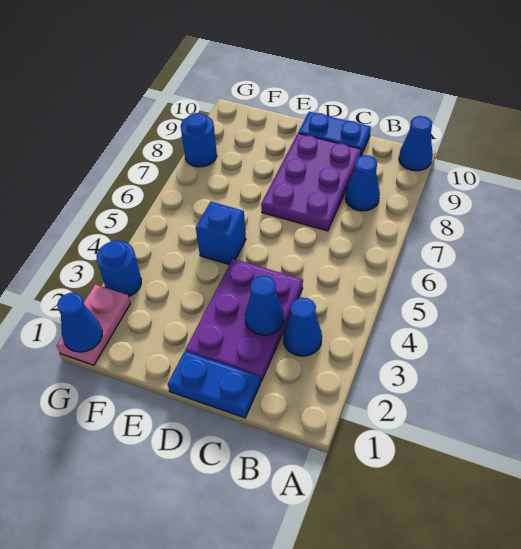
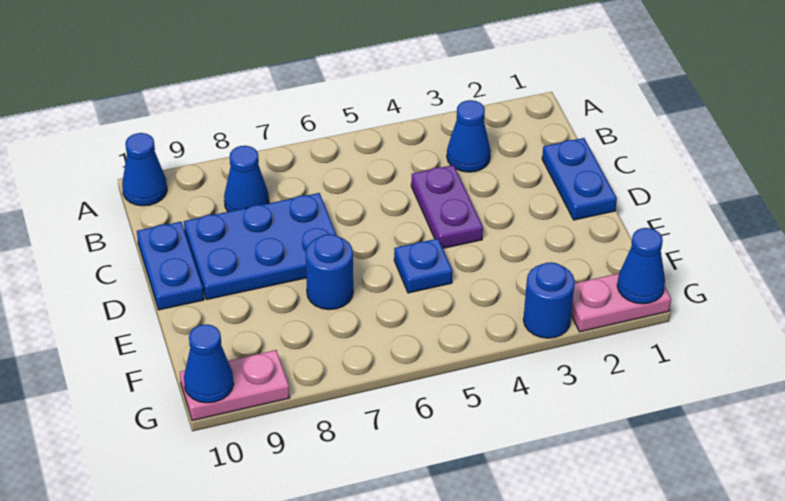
purple 2x3 plate [186,259,303,382] -> purple 1x2 plate [411,165,483,248]
blue 1x1 cone [245,276,284,335] -> blue 1x1 cone moved to [184,324,234,403]
purple 2x3 plate [261,133,361,231] -> blue 2x3 plate [184,193,337,299]
blue 1x1 brick [196,202,246,264] -> blue 1x1 plate [394,239,453,293]
blue 1x1 round brick [181,113,217,167] -> blue 1x1 round brick moved to [306,234,353,310]
none -> pink 1x2 plate [180,350,290,421]

